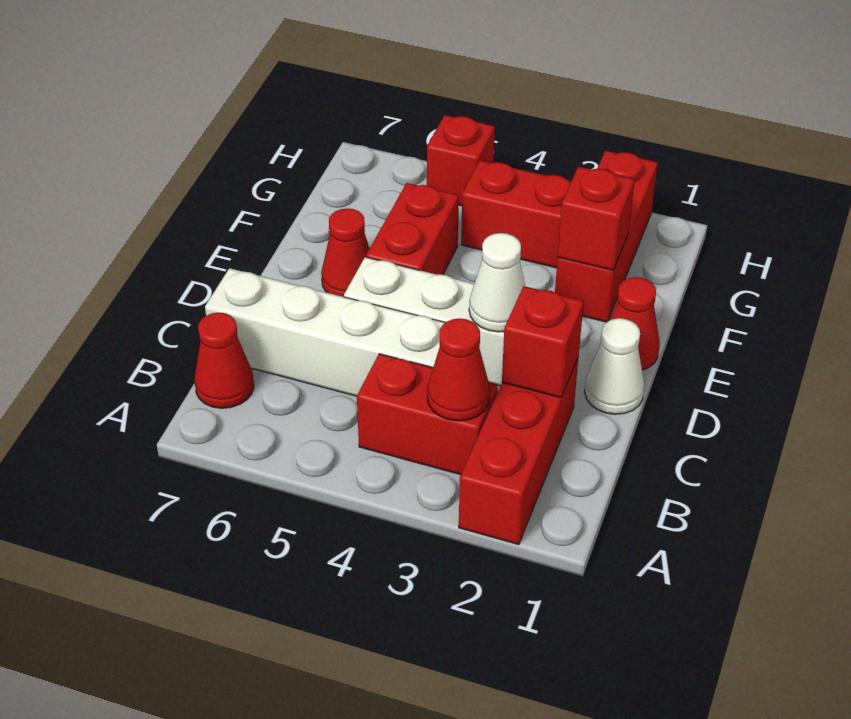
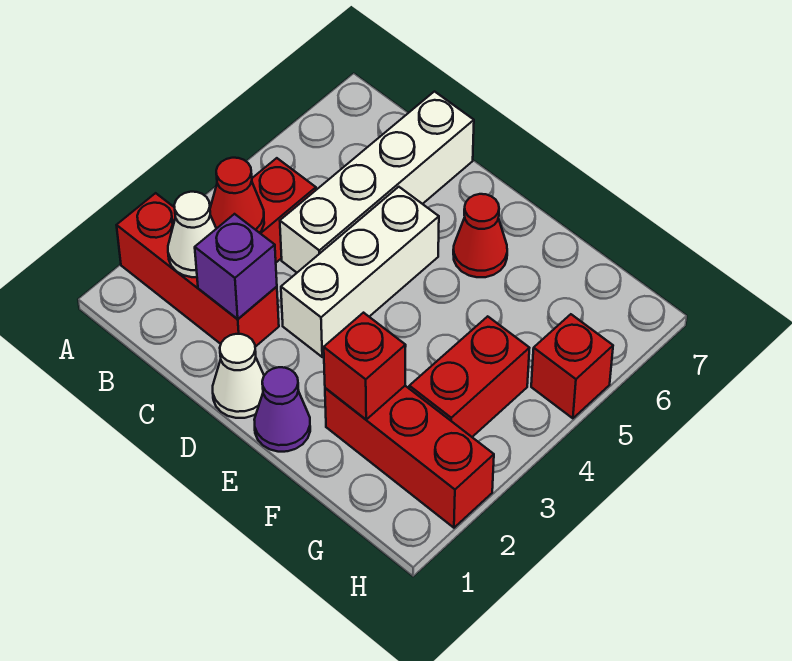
red 1x1 cone [195,313,254,408] -> none
red 1x1 brick [502,286,584,397] -> purple 1x1 brick [195,214,277,319]
white 1x1 cone [469,233,525,332] -> white 1x1 cone moved to [168,192,216,277]
red 1x1 cone [609,277,660,370] -> purple 1x1 cone [254,367,310,452]
red 1x2 brick [366,183,459,275] -> none

